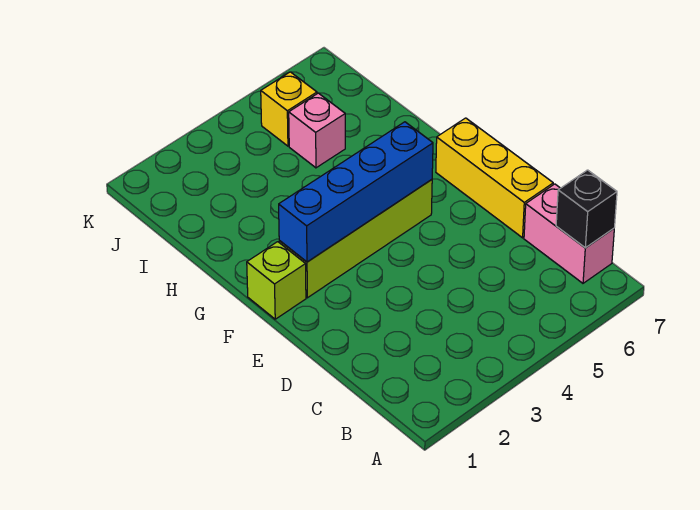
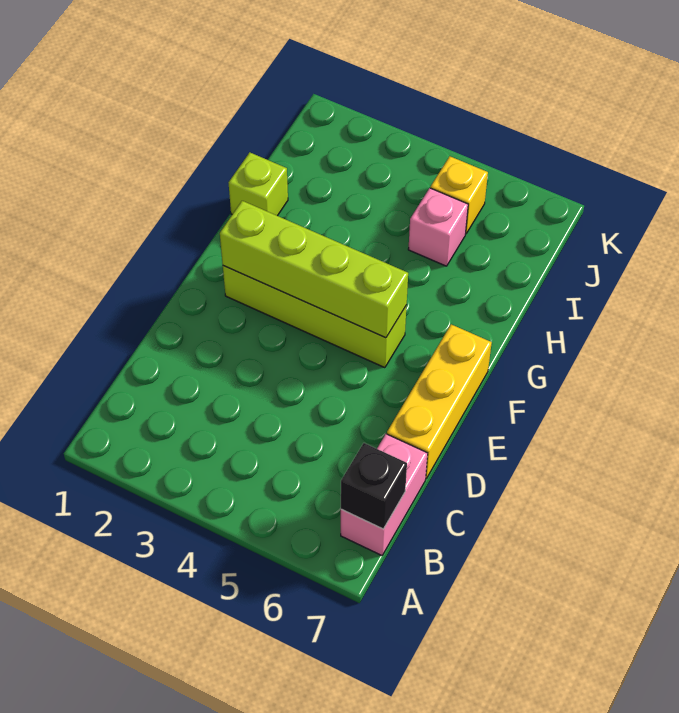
lime 1x1 brick [247,242,306,319] -> lime 1x1 brick moved to [228,152,288,216]
blue 1x4 brick [279,122,433,262] -> lime 1x4 brick [220,201,408,338]

